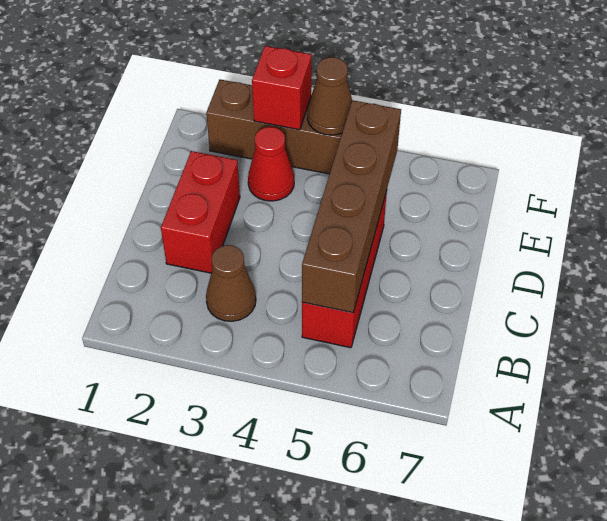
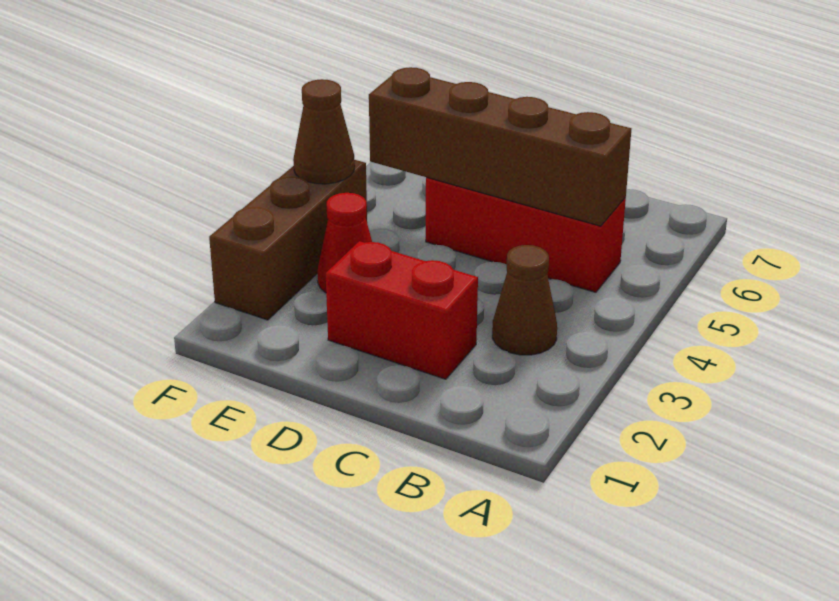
red 1x1 brick [252,46,312,130] -> none

